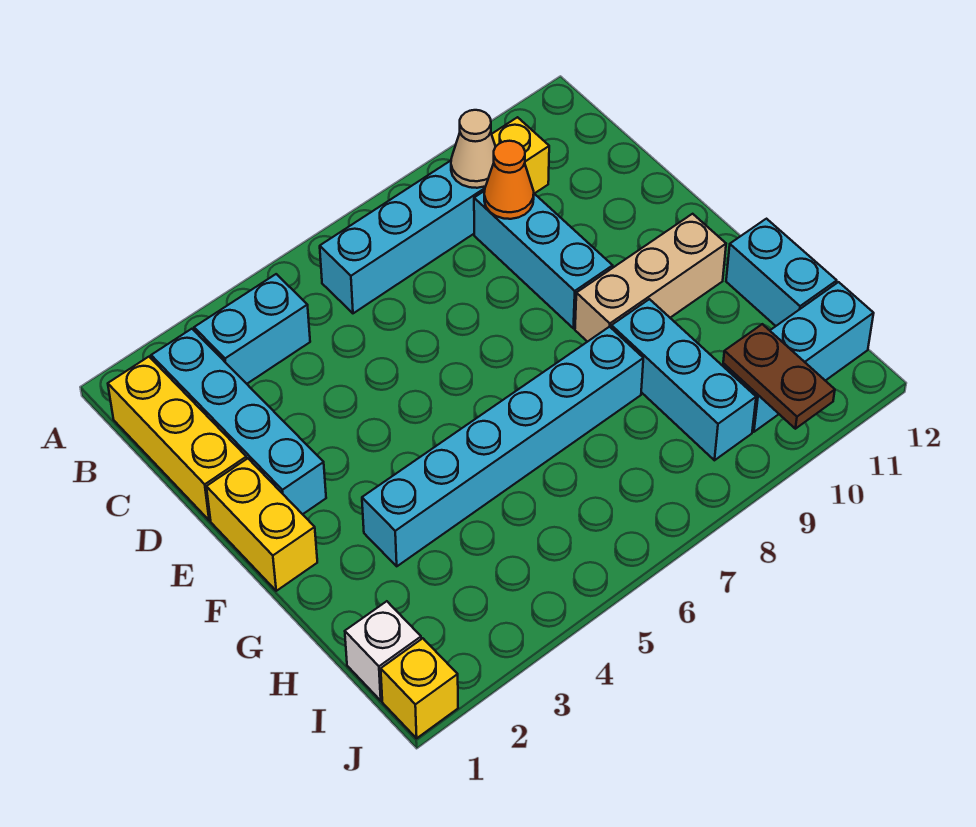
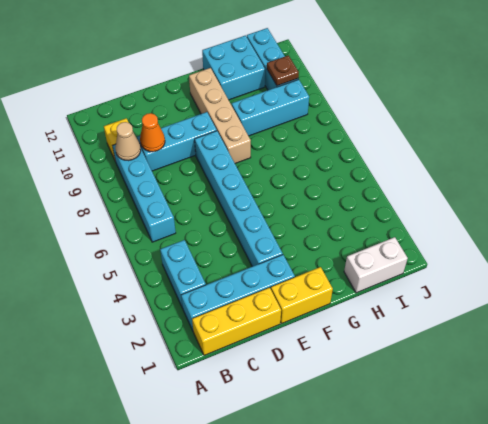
tan 1x3 brick [575,214,726,342] -> tan 1x4 brick [189,68,251,163]
cyan 1x6 brick [362,327,643,566] -> cyan 1x6 brick moved to [195,131,283,267]
cyan 1x2 brick [726,219,837,326] -> cyan 2x2 brick [202,35,265,100]
white 1x1 brick [345,601,421,701] -> white 1x2 brick [344,237,408,293]
brown 1x2 plate [723,324,835,429] -> brown 1x1 plate [267,55,299,86]
yellow 1x1 brick [381,638,458,738] -> none

